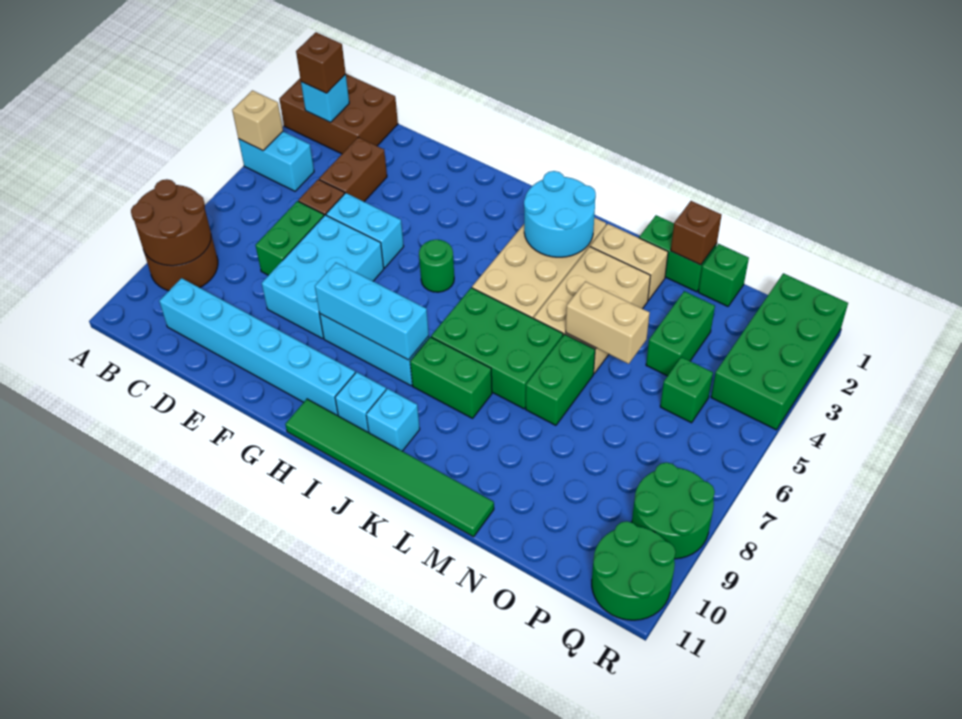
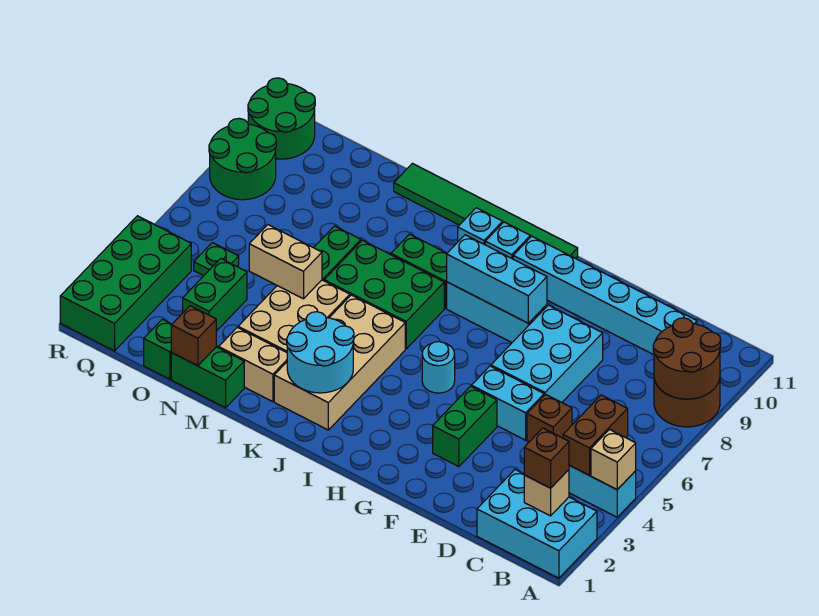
brown 2x3 brick [279,74,398,154] -> cyan 2x3 brick [477,470,597,578]
cyan 1x1 brick [301,75,349,122] -> tan 1x1 brick [524,470,569,516]
brown 1x2 brick [319,137,387,202] -> brown 1x2 brick moved to [563,395,628,476]
green 1x2 brick [255,201,324,275] -> green 1x2 brick moved to [433,386,497,467]
green 1x1 round brick [419,239,454,292] -> cyan 1x1 round brick [422,342,455,393]
green 1x1 brick [660,357,713,423] -> green 1x1 plate [194,243,239,276]

